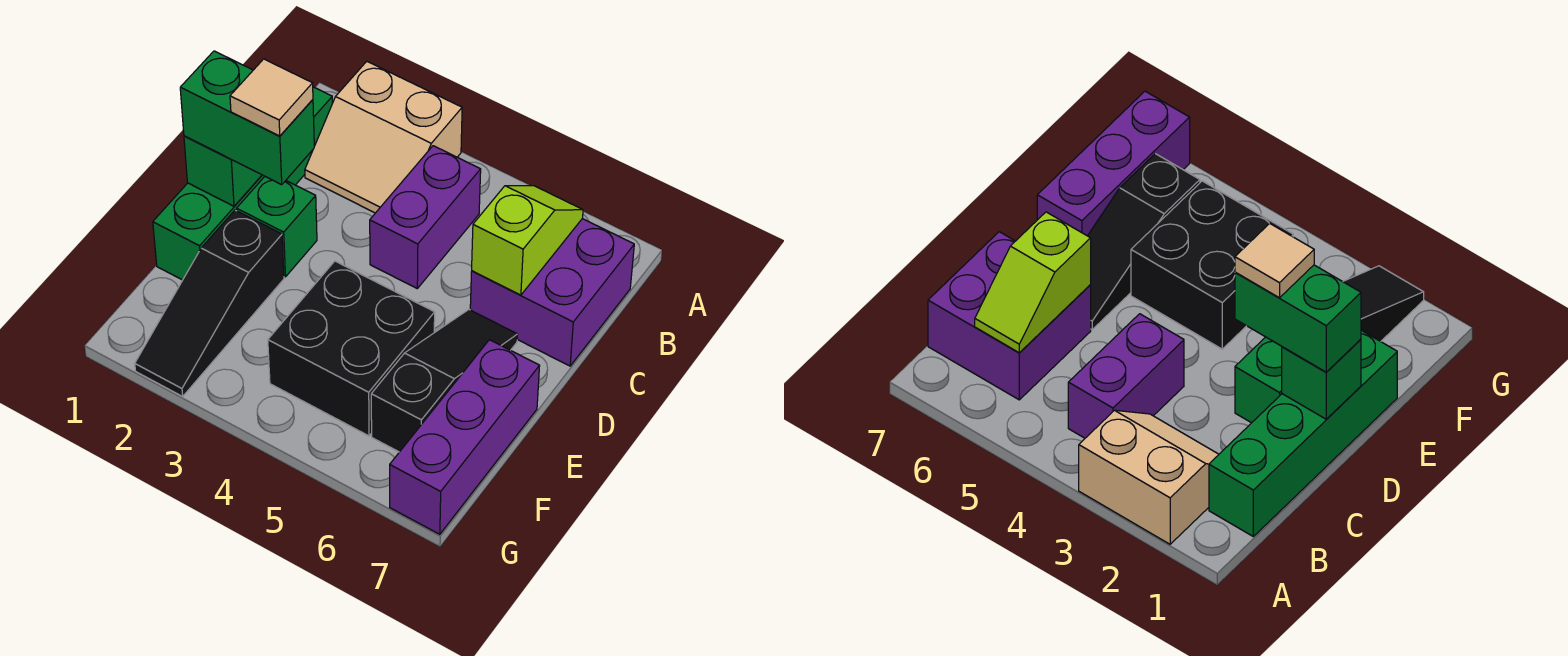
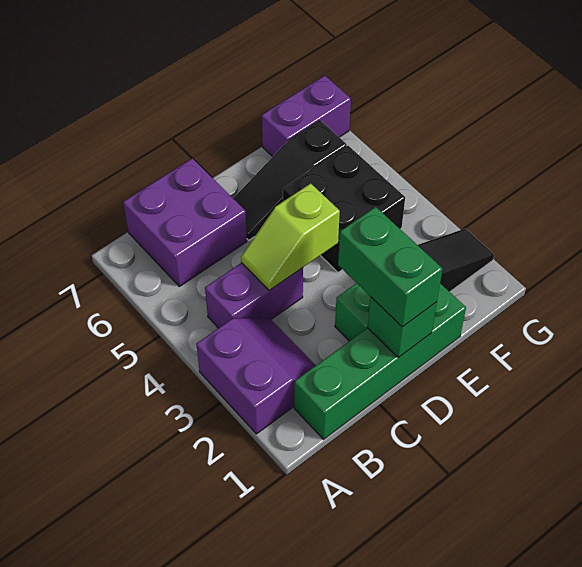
tan 2x2 slope [305,62,462,213] -> purple 2x2 slope [196,318,316,434]
lime 1x2 slope [472,186,583,295] -> lime 1x2 slope moved to [241,183,340,290]
tan 1x1 tile [230,59,313,136] -> none
purple 1x3 brick [390,340,540,534] -> purple 1x2 brick [262,75,351,157]

